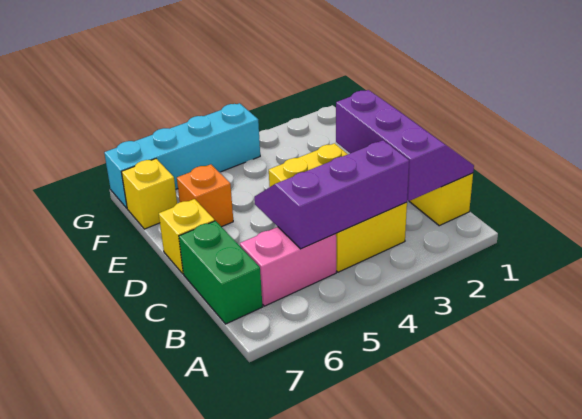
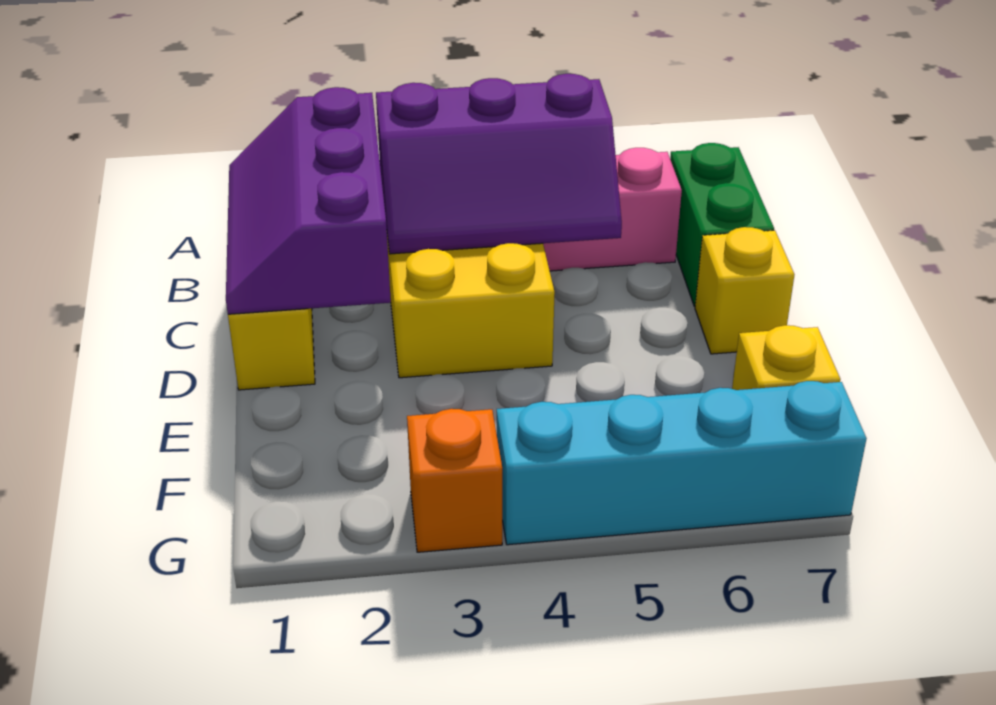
orange 1x1 brick [177,164,233,227] -> orange 1x1 brick moved to [407,409,502,552]

